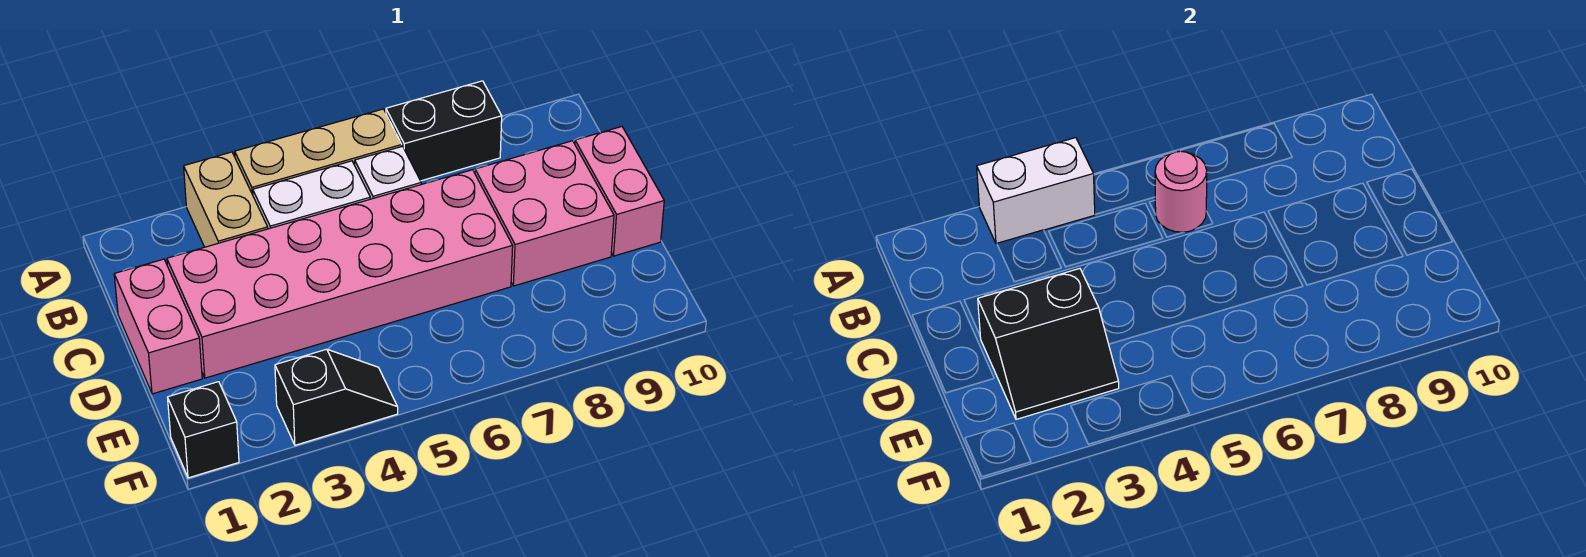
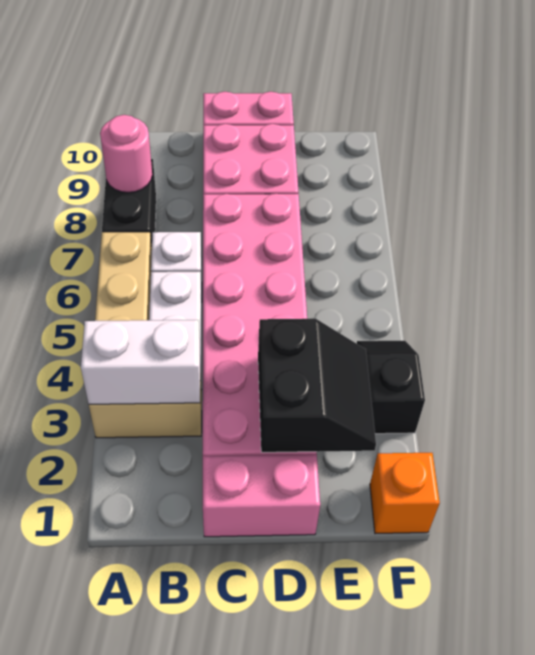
white 1x2 brick [977,138,1095,244] -> white 1x2 brick turned to [81,320,200,404]
pink 1x1 round brick [1155,151,1207,232] -> pink 1x1 round brick moved to [100,115,152,193]
black 1x1 brick [168,382,239,478] -> orange 1x1 brick [370,453,440,534]

